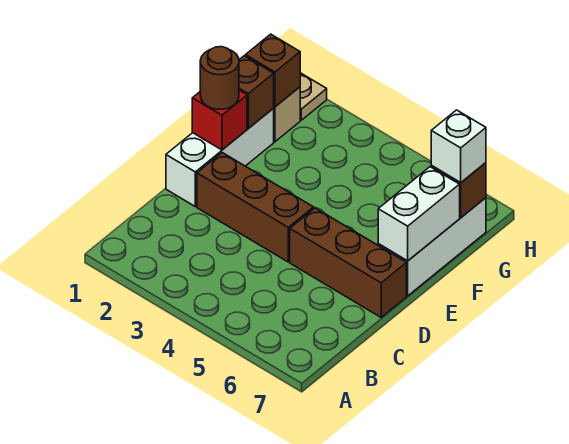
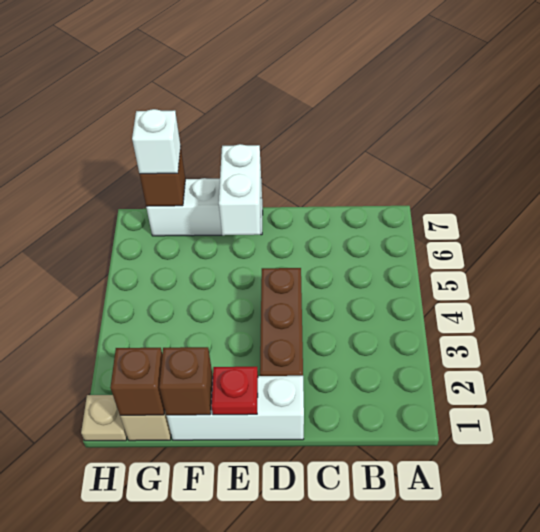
brown 1x3 brick [290,208,406,317] -> none
red 1x1 brick [192,90,247,150] -> red 1x1 plate [211,367,258,415]
brown 1x1 round brick [200,47,239,109] -> none
white 1x2 brick [378,167,460,261] -> white 1x2 brick turned to [219,144,261,235]

